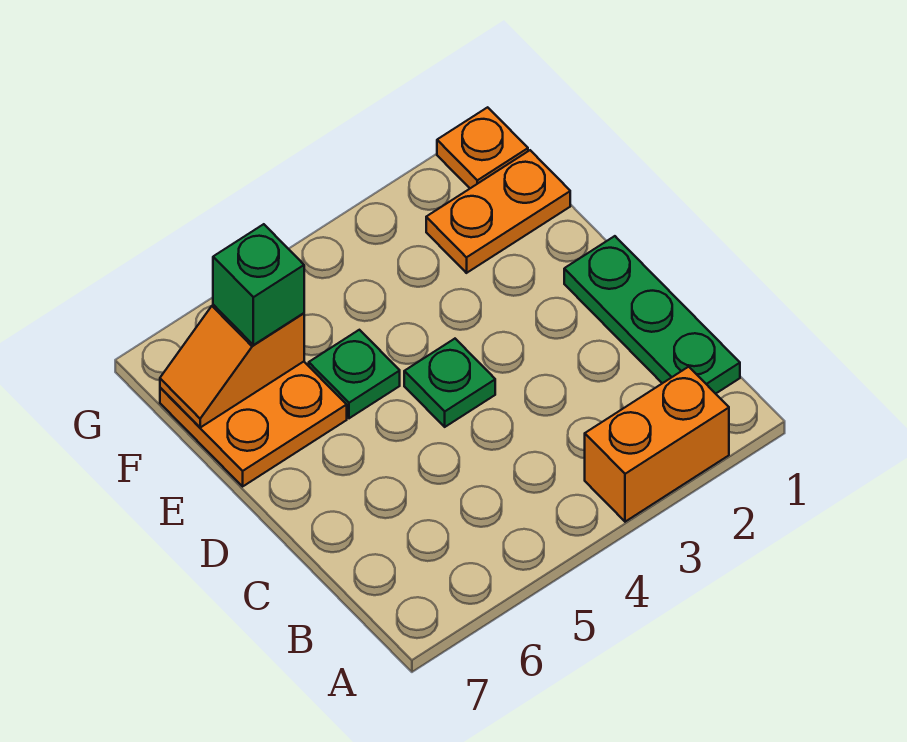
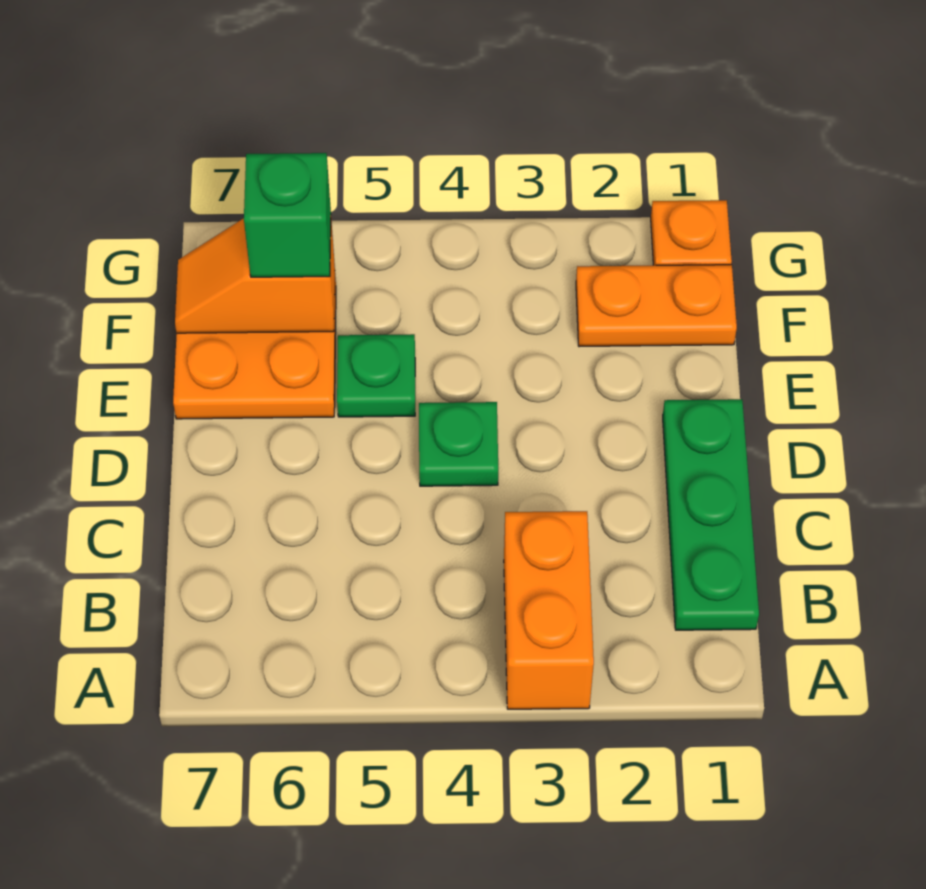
orange 1x2 brick [585,367,729,522] -> orange 1x2 brick turned to [504,511,594,709]

